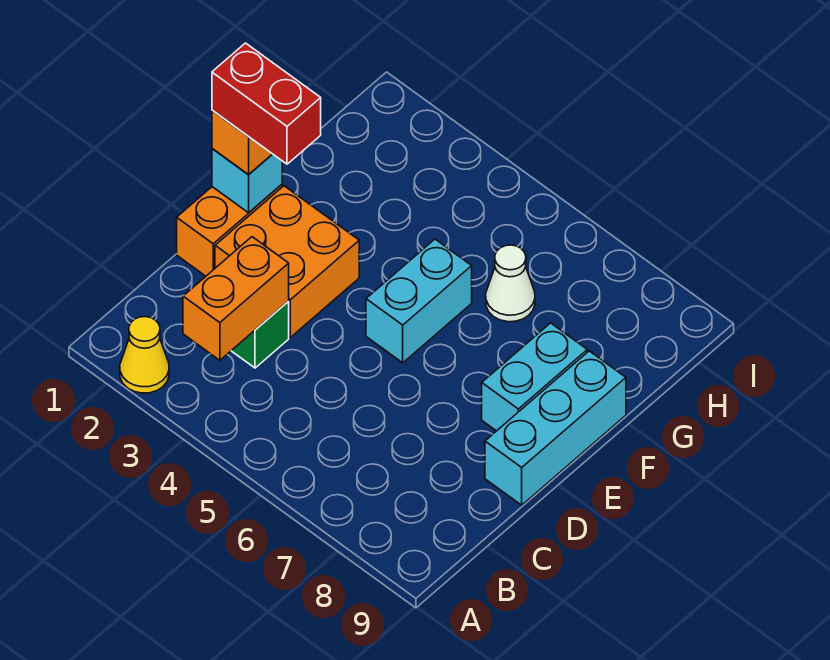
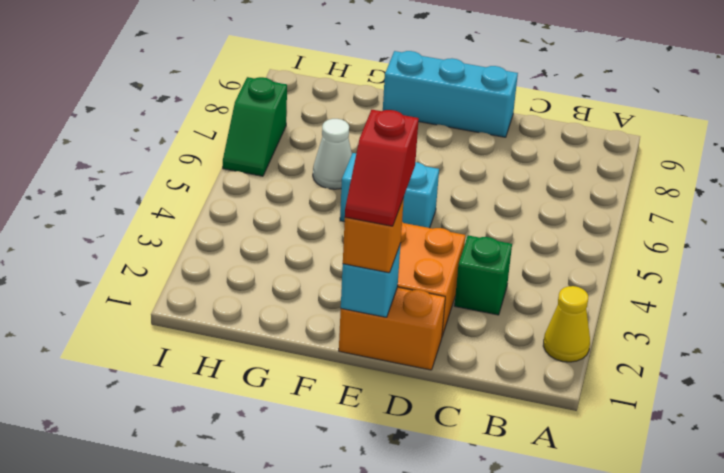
orange 1x2 brick [183,237,289,360] -> none
red 1x2 brick [212,43,321,164] -> red 1x2 slope [345,110,419,226]
cyan 1x2 brick [482,323,587,431] -> none
none -> green 1x2 slope [223,77,287,176]

